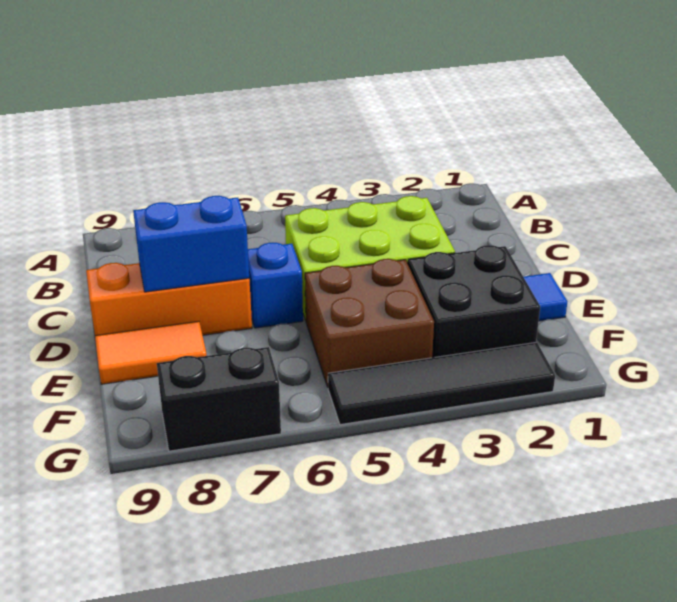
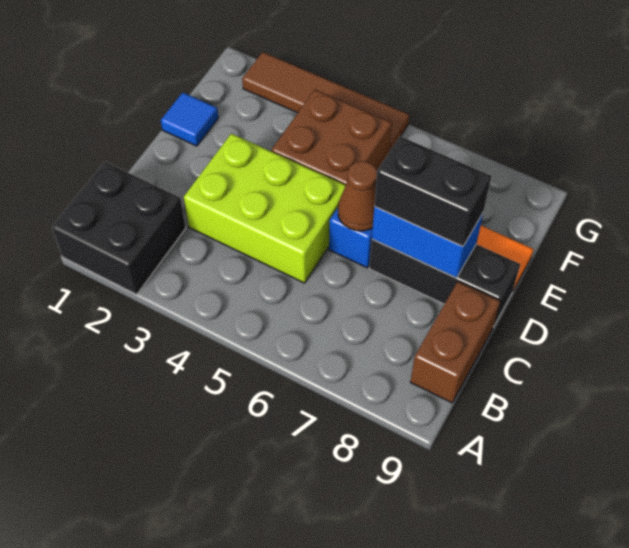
none -> brown 1x2 brick [411,282,500,403]
none -> brown 1x1 cone [338,161,377,231]
orange 1x3 brick [86,263,252,336] -> black 1x3 brick [369,239,520,327]
black 2x2 brick [408,245,540,358] -> black 2x2 brick moved to [52,162,186,294]
black 1x4 tile [328,342,555,425] -> brown 1x4 tile [242,52,409,152]
black 1x2 brick [157,347,281,451] -> black 1x2 brick moved to [374,136,492,246]

